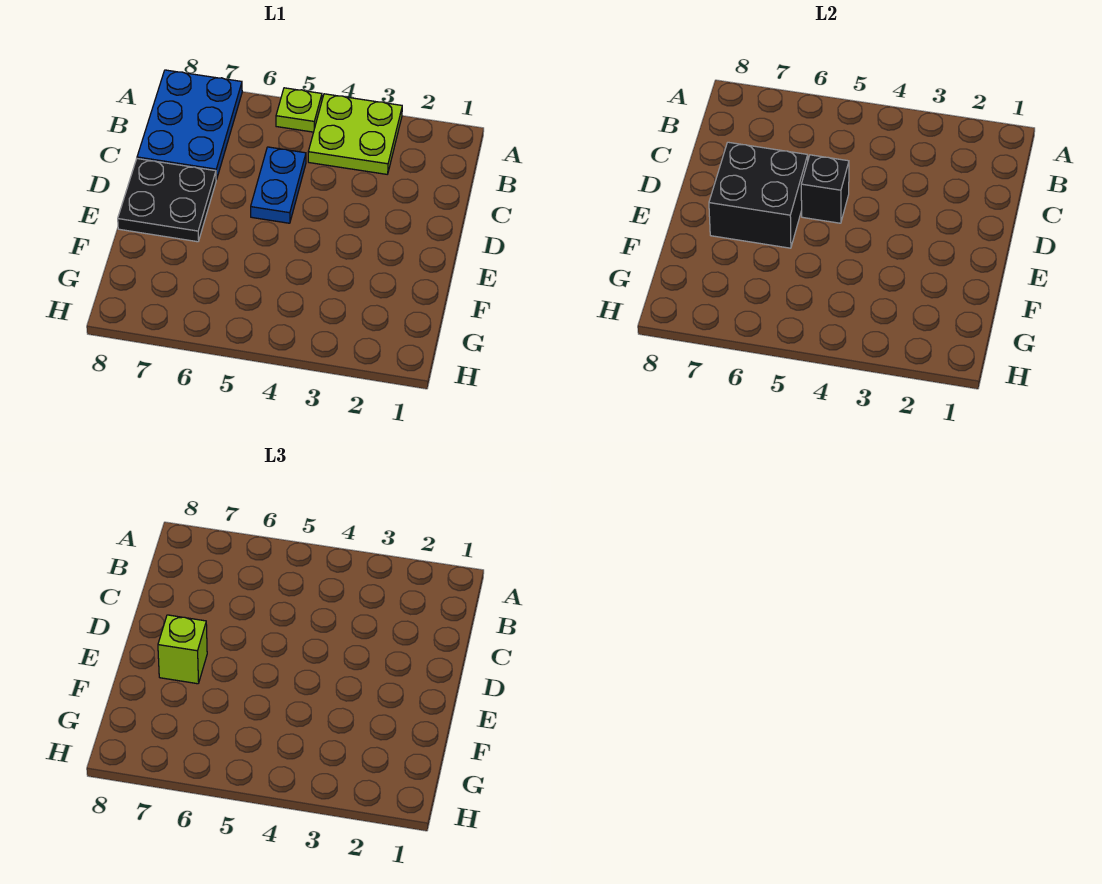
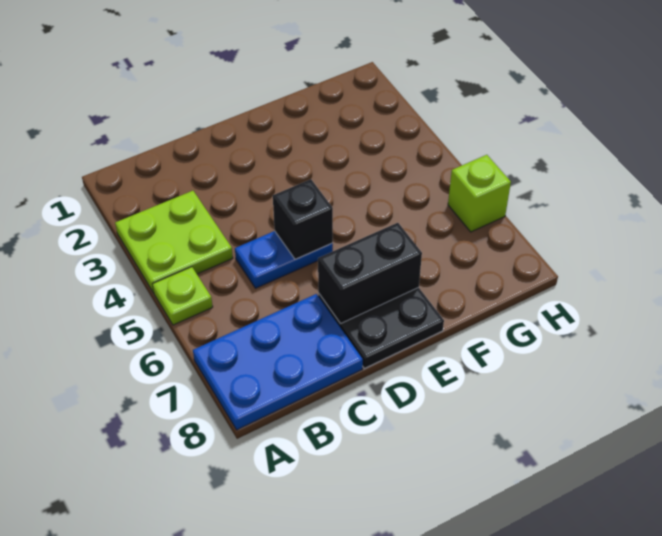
black 2x2 brick [709,142,808,248] -> black 1x2 brick [318,223,422,324]
lime 1x1 brick [158,615,207,684] -> lime 1x1 brick moved to [448,155,511,232]

